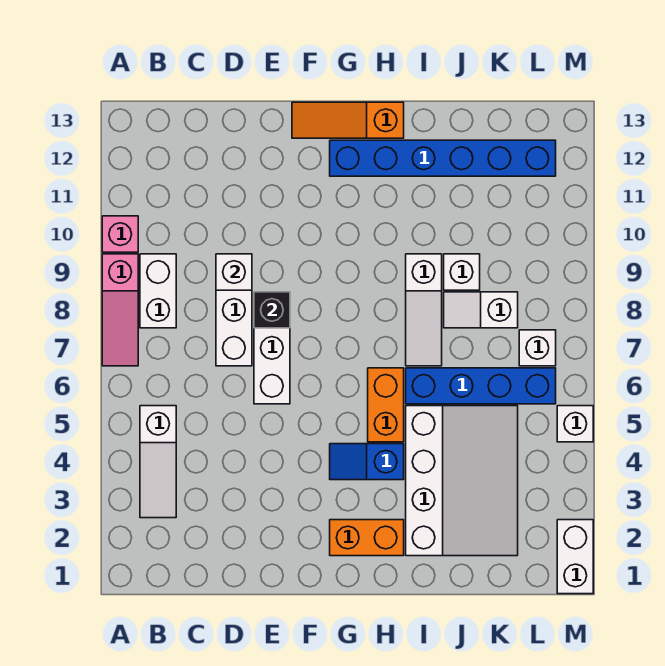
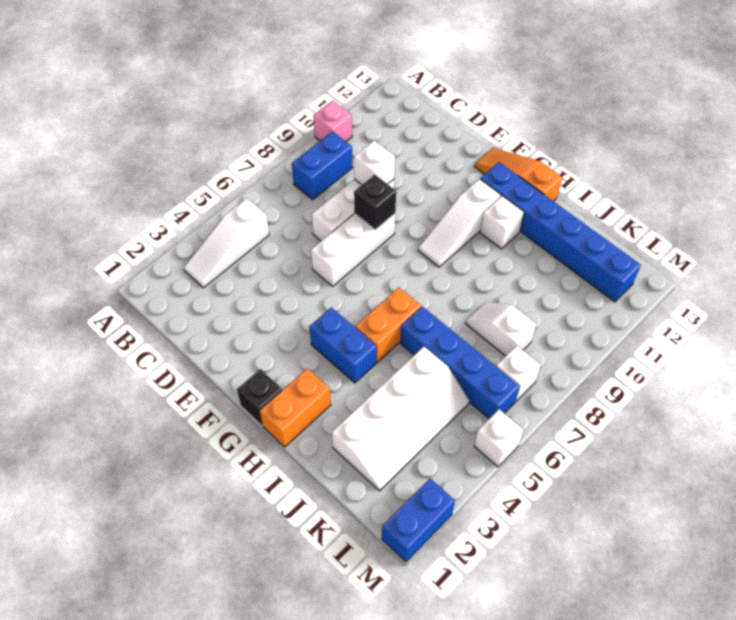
pink 1x3 slope [102,254,138,366] -> none
white 1x2 brick [140,254,176,328] -> blue 1x2 brick [292,131,353,200]
none -> black 1x1 brick [237,369,282,426]
orange 1x2 brick [330,520,404,556] -> orange 1x2 brick turned to [260,368,331,447]
blue 1x2 slope [330,444,404,480] -> blue 1x2 brick [309,307,376,383]
white 3x4 slope [406,406,518,556] -> white 2x4 slope [332,347,469,491]
white 1x3 slope [406,254,442,366] -> white 1x3 slope moved to [418,179,501,267]
white 1x1 brick [444,254,480,290] -> white 1x1 brick moved to [480,196,524,249]
white 1x2 brick [557,520,593,594] -> blue 1x2 brick [382,478,455,562]

